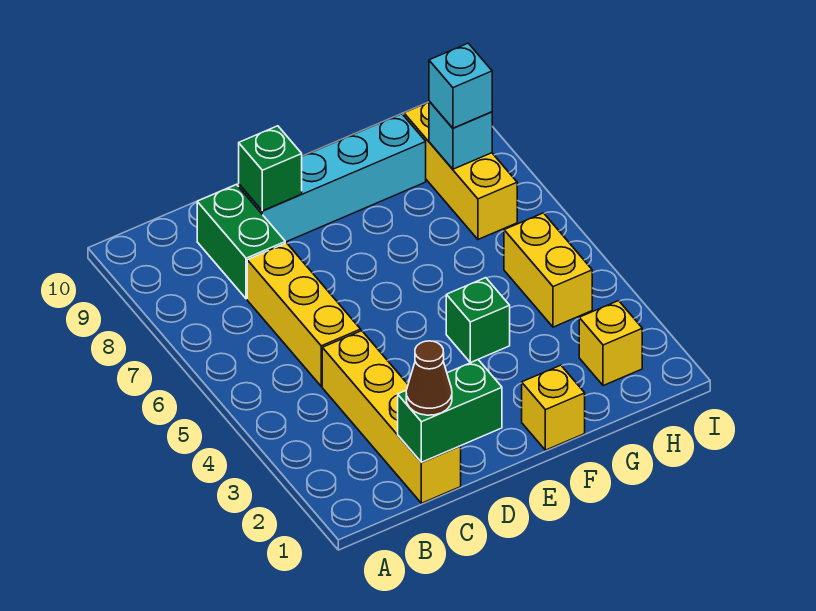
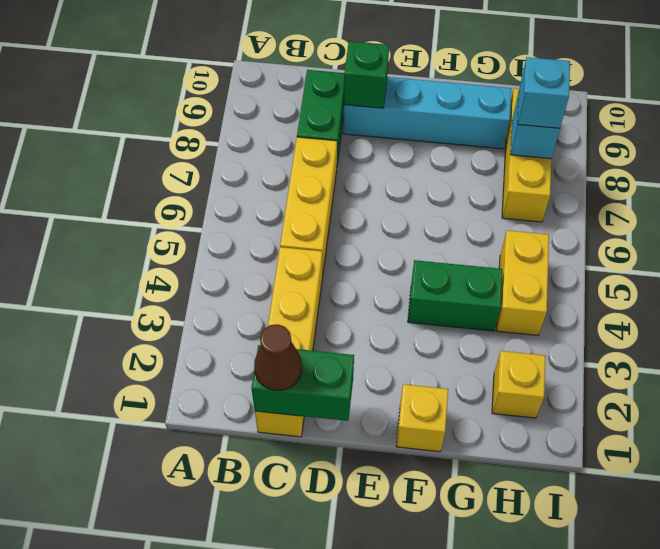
green 1x1 brick [446,278,510,363] -> green 1x2 brick [408,260,502,331]

